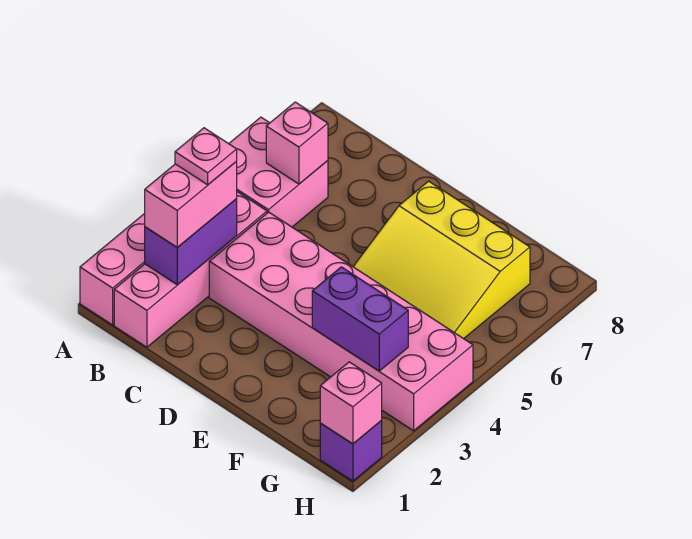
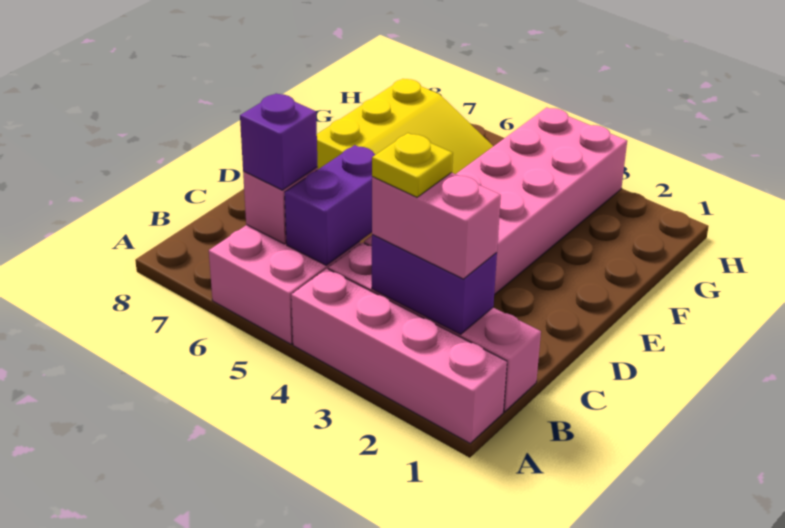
pink 1x1 plate [175,128,237,185] -> yellow 1x1 plate [372,133,453,197]
purple 1x2 brick [312,267,408,371] -> purple 1x2 brick moved to [285,145,375,265]
purple 1x1 brick [320,421,382,481] -> purple 1x1 brick moved to [240,93,318,190]
pink 1x1 brick [320,362,382,444] -> none

